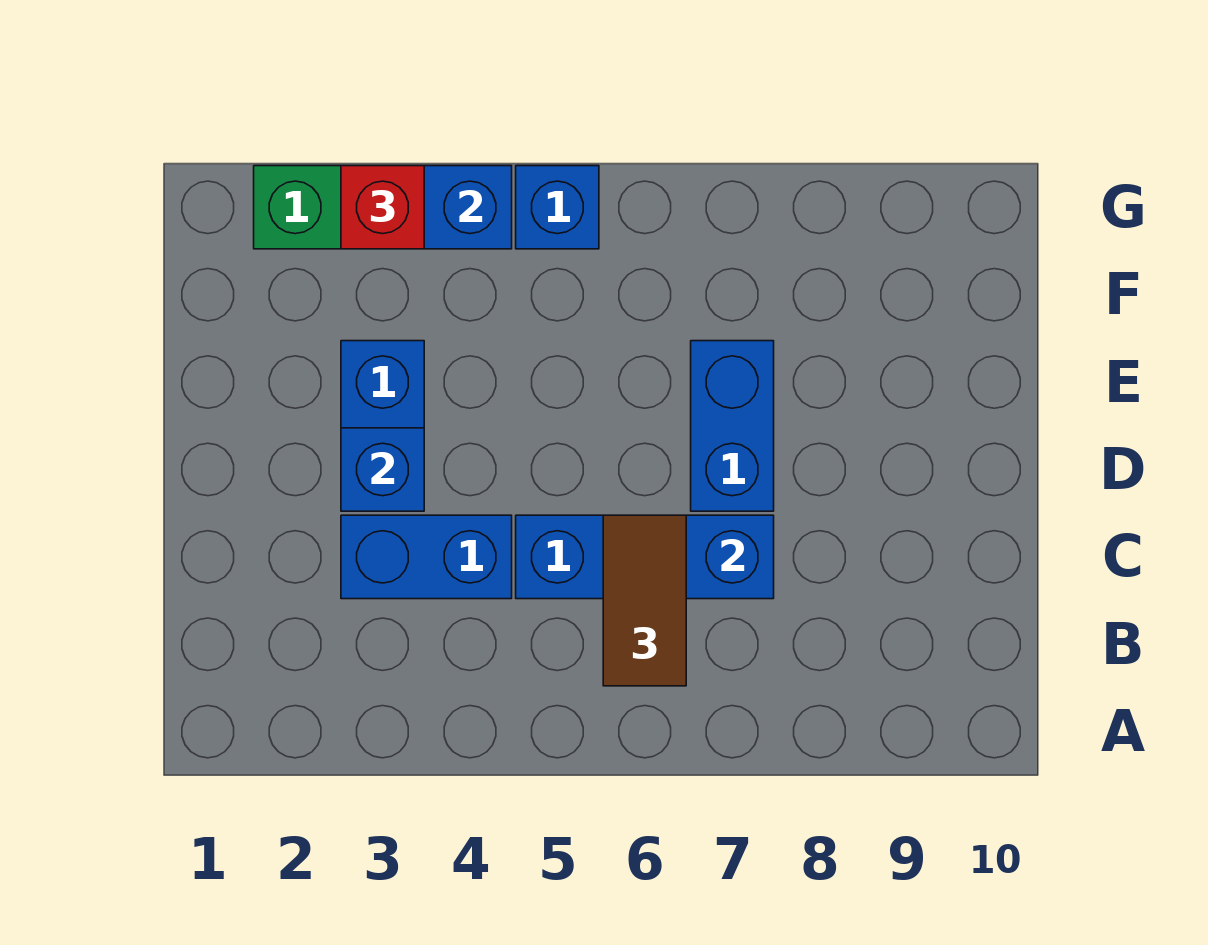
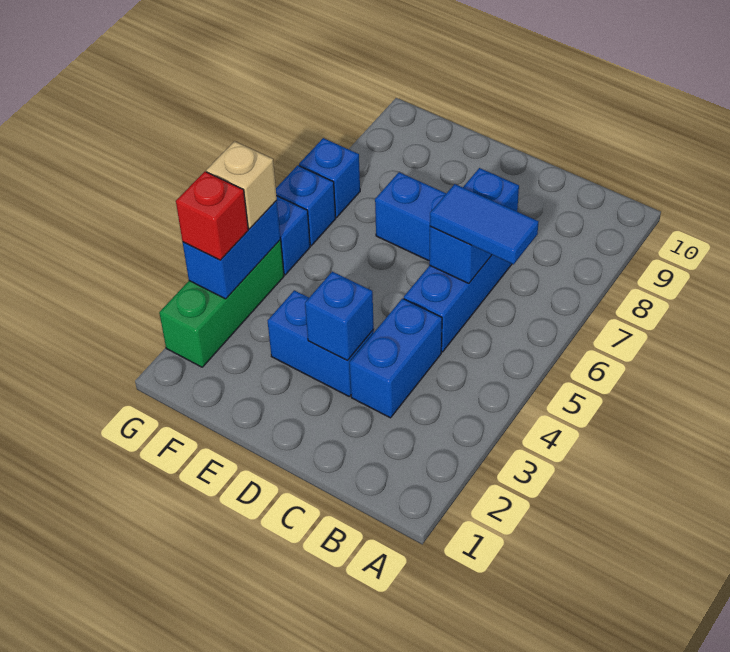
brown 1x2 tile [603,515,686,686] -> blue 1x2 tile [430,184,538,264]
none -> tan 1x1 brick [206,141,277,229]
none -> blue 1x1 brick [276,165,336,246]
none -> blue 1x1 brick [299,138,360,217]

